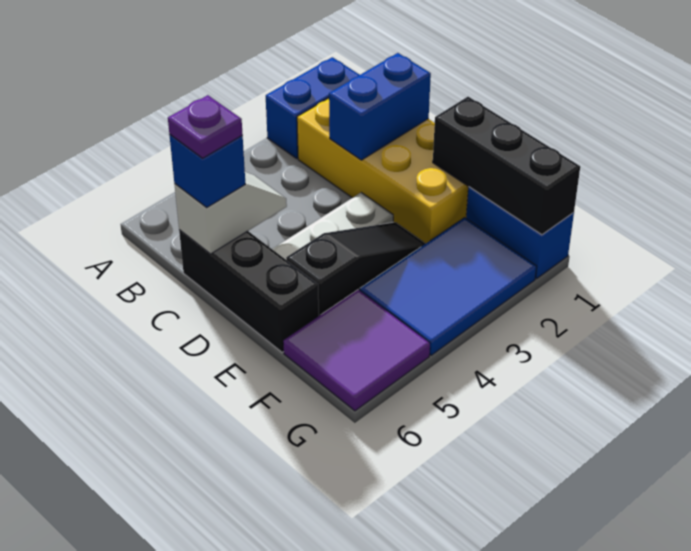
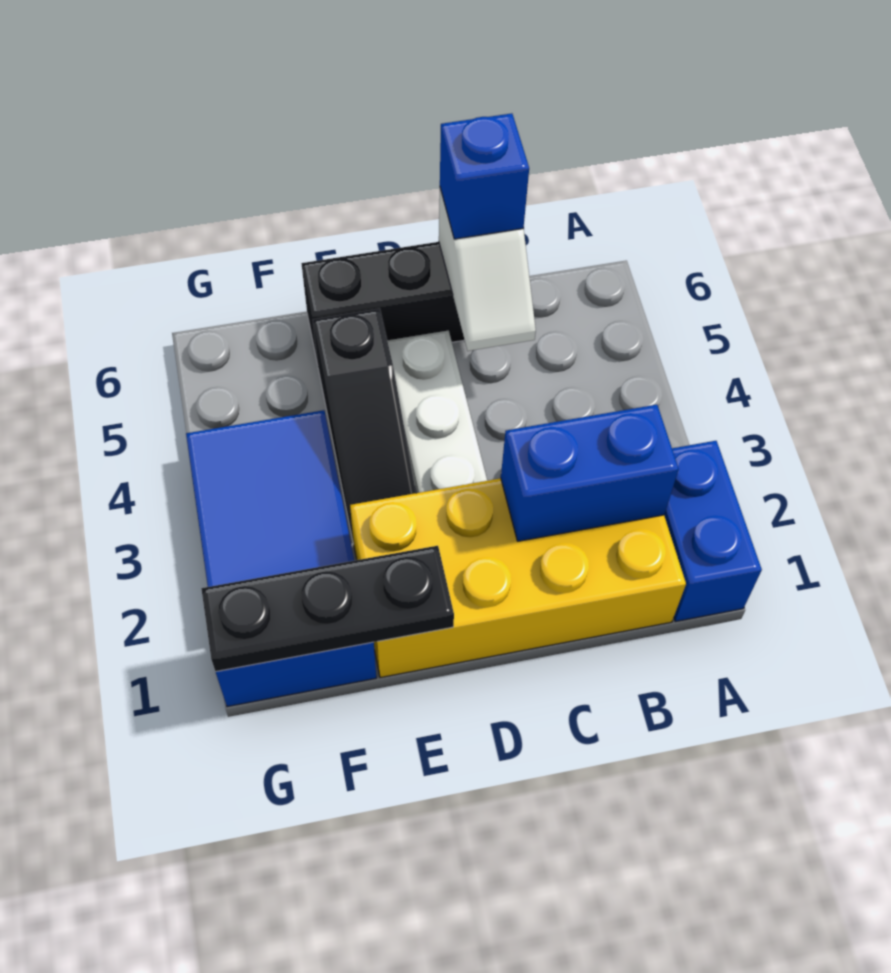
blue 1x2 brick [329,53,431,160] -> blue 1x2 brick turned to [501,405,679,541]
purple 1x1 plate [168,95,243,158] -> none
black 1x3 brick [433,97,580,235] -> black 1x3 plate [201,546,454,672]
purple 2x2 tile [283,290,430,411] -> none

